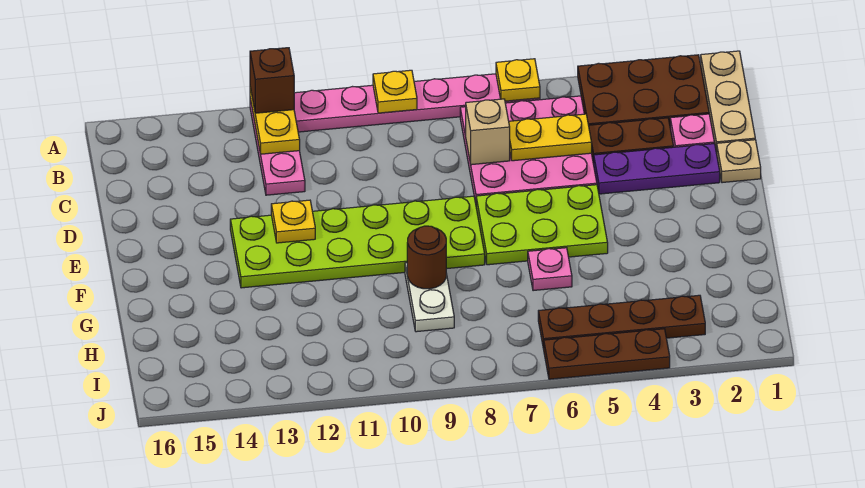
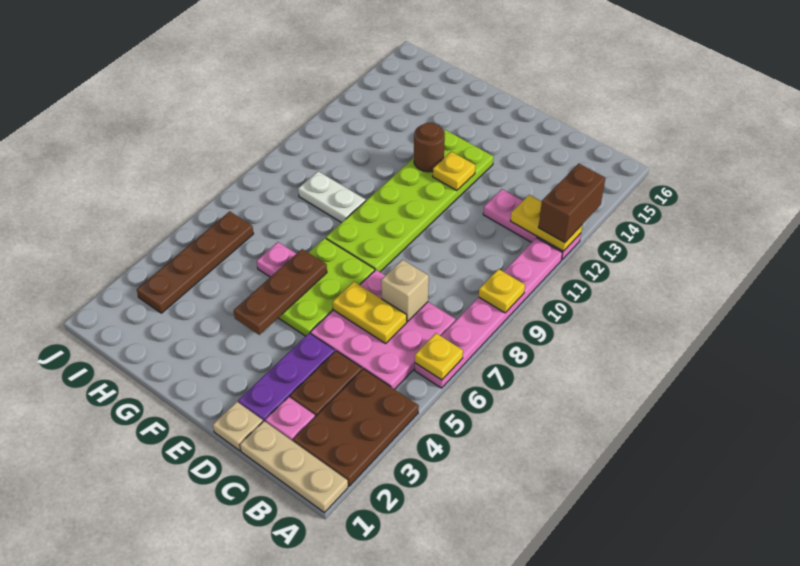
brown 1x1 brick [250,48,294,113] -> brown 1x2 brick [538,164,605,243]
yellow 1x2 plate [509,114,592,161] -> yellow 1x2 plate turned to [333,282,407,343]
brown 1x1 round brick [407,226,446,289] -> brown 1x1 round brick moved to [414,123,445,172]
brown 1x3 plate [544,329,670,379] -> brown 1x3 plate moved to [234,249,327,335]

